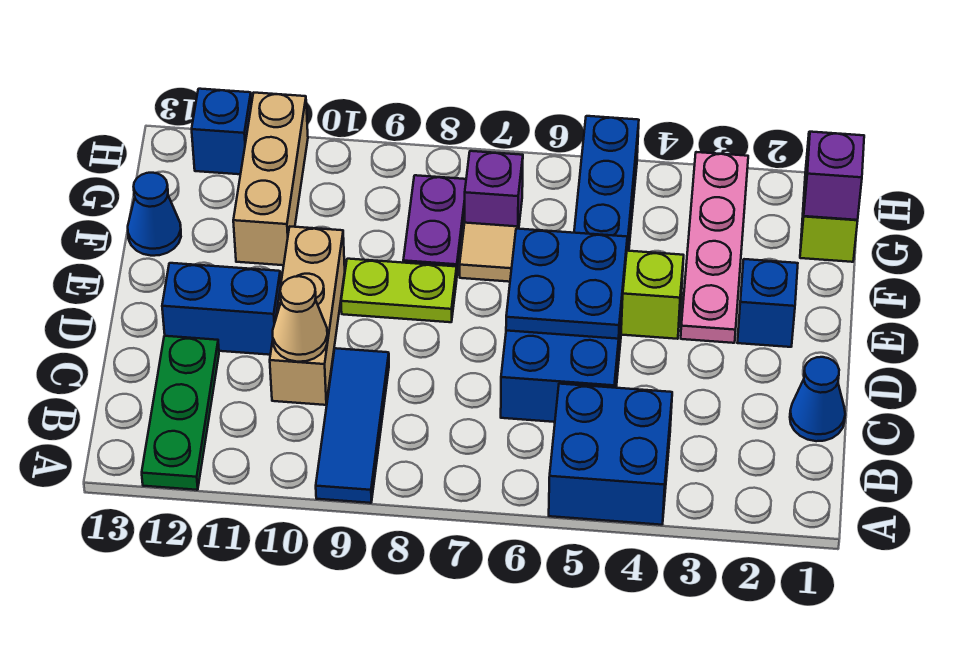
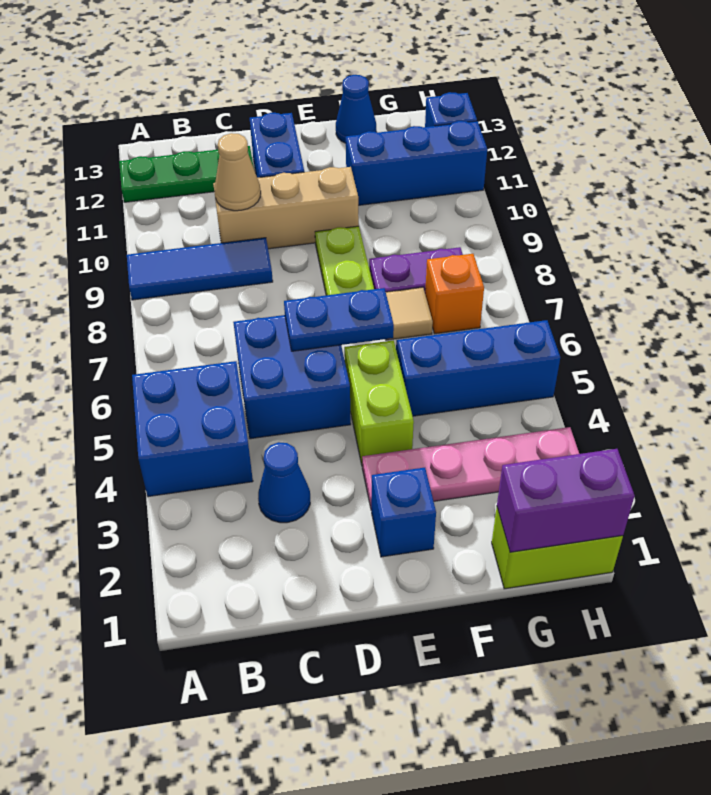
blue 1x1 cone [790,357,845,441] -> blue 1x1 cone moved to [258,442,310,523]
blue 2x2 plate [506,229,627,339] -> blue 1x2 plate [284,288,394,351]
tan 1x3 brick [233,93,308,265] -> blue 1x3 brick [346,121,487,205]
purple 1x1 brick [804,132,864,220] -> purple 1x2 brick [497,449,635,552]
purple 1x1 brick [465,151,523,229] -> orange 1x1 brick [425,254,484,334]

